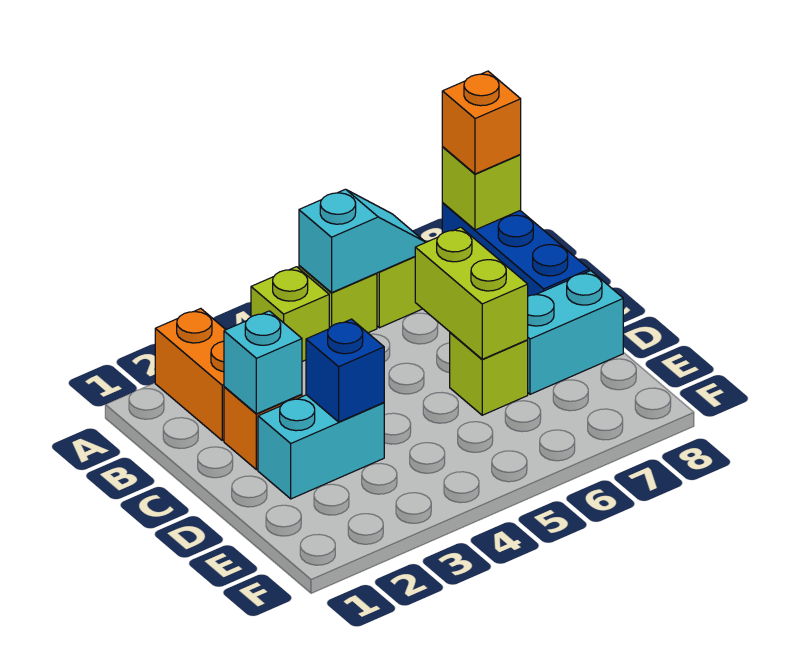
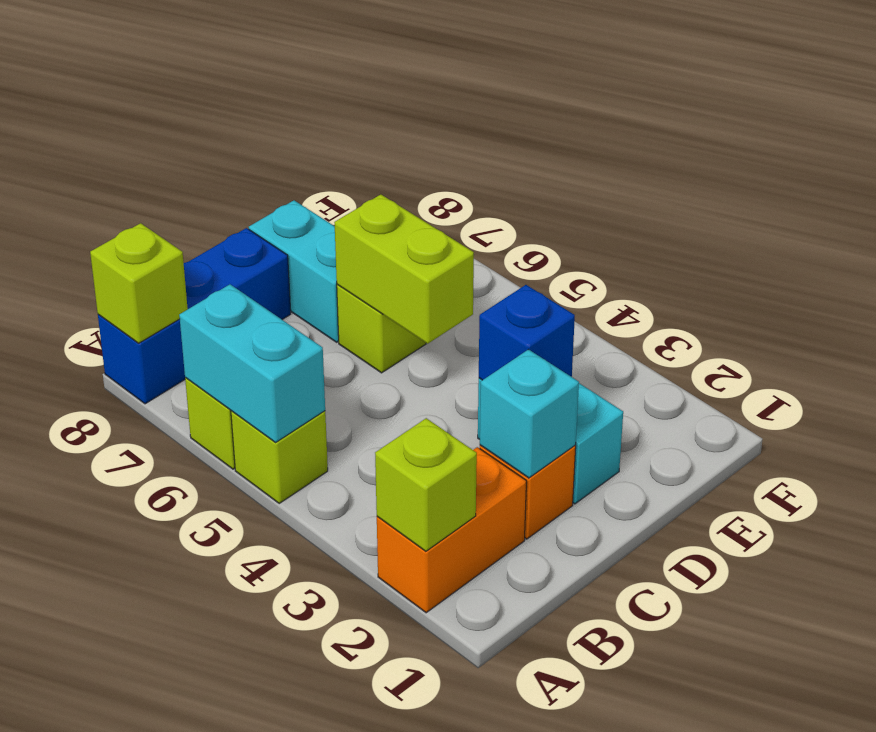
lime 1x1 brick [251,267,329,361] -> lime 1x1 brick moved to [375,418,477,551]
cyan 1x2 slope [299,189,425,293] -> cyan 1x2 brick [179,284,325,442]
orange 1x1 brick [442,71,521,174] -> none
lime 1x2 brick [415,227,528,359] -> lime 1x2 brick turned to [334,195,474,344]

